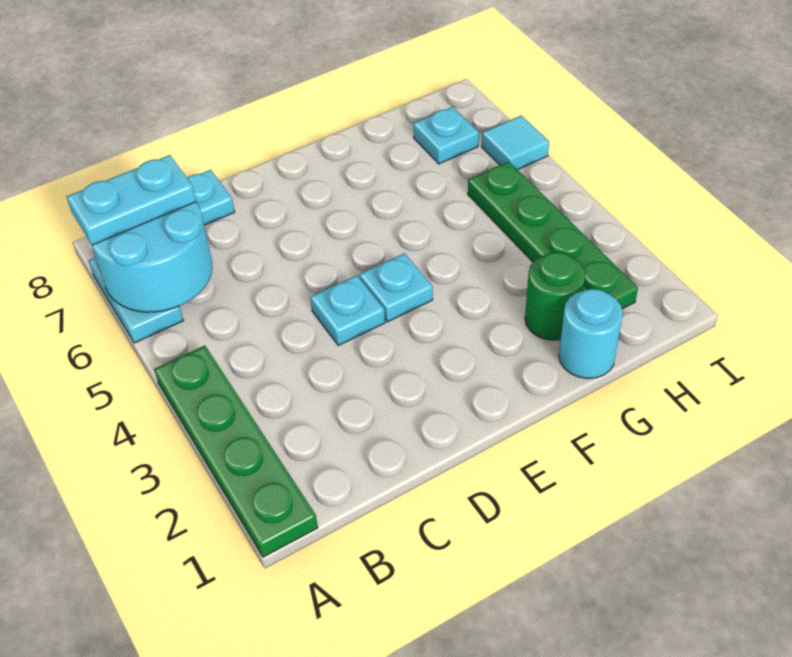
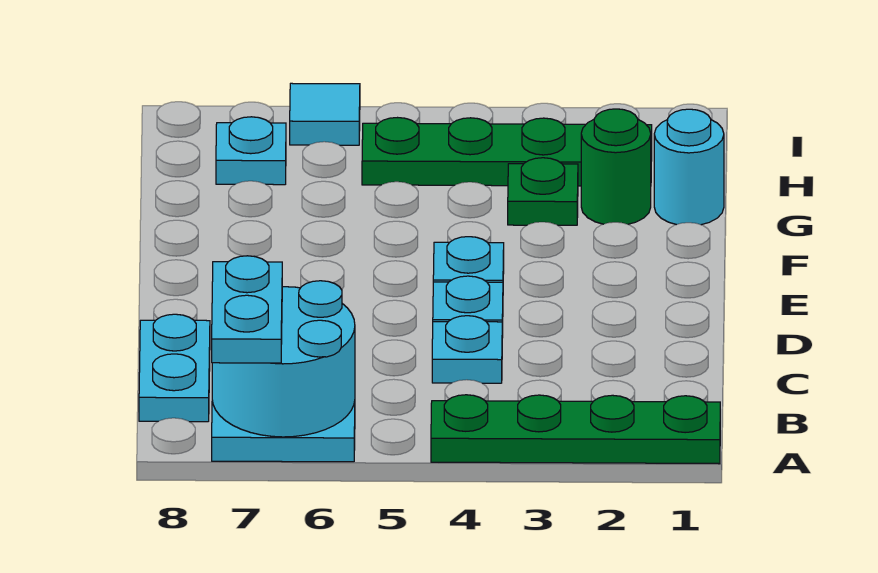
none -> cyan 1x1 plate [432,316,502,383]
none -> green 1x1 plate [508,158,578,225]

